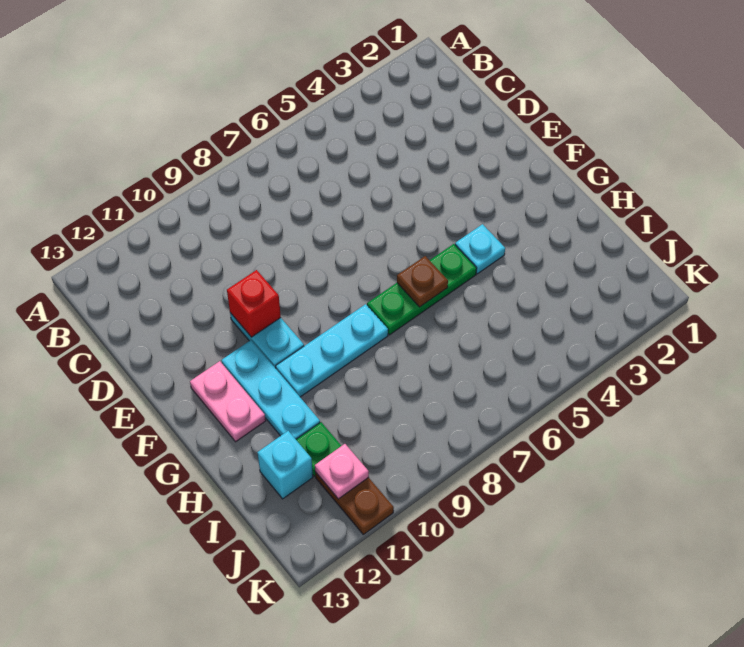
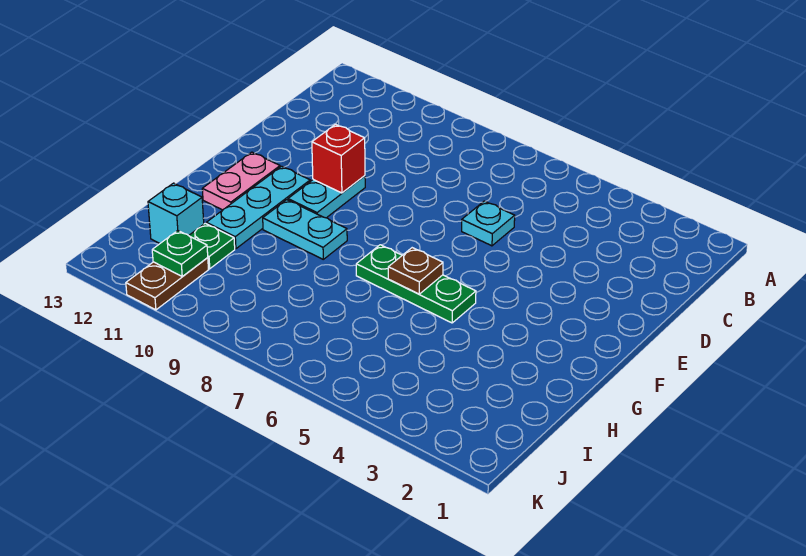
cyan 1x1 plate [455,224,505,274] -> cyan 1x1 plate moved to [462,201,515,246]
cyan 1x3 plate [276,304,388,397] -> cyan 1x2 plate [263,200,347,259]
pink 1x1 plate [315,444,369,499] -> green 1x1 plate [152,231,208,277]

